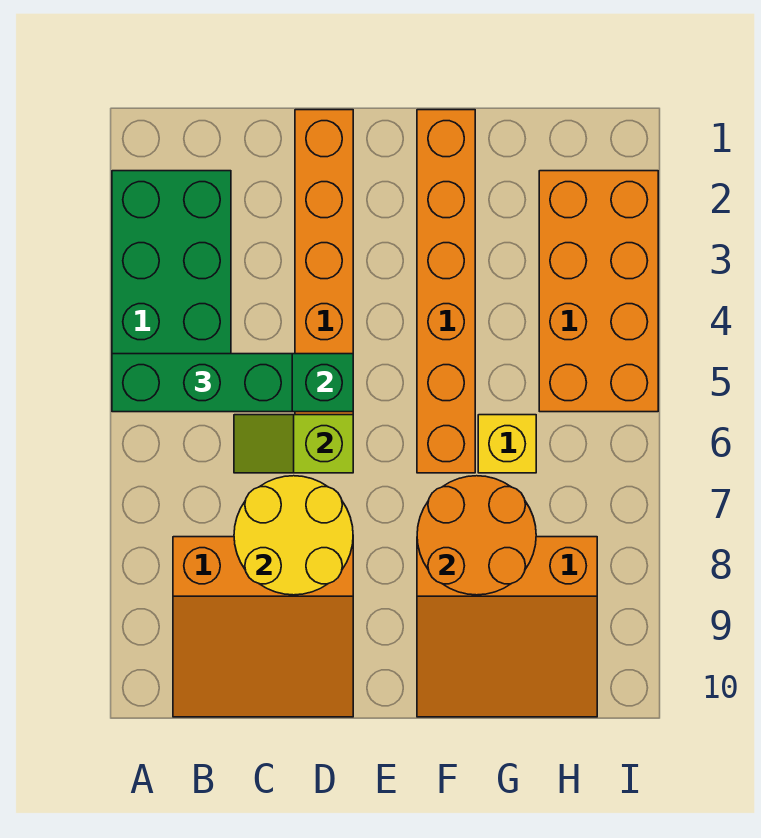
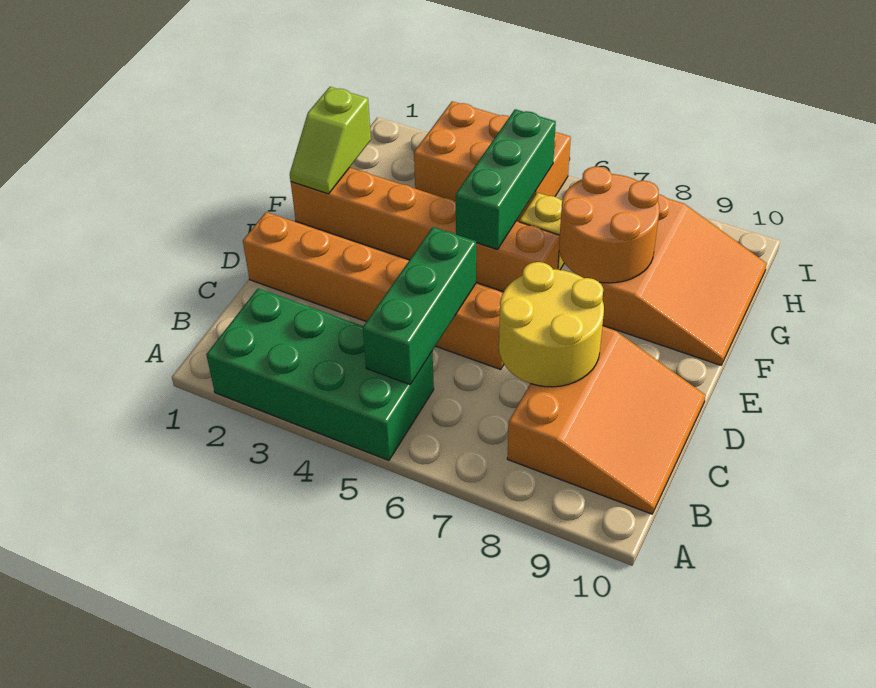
green 1x3 brick [112,354,292,412] -> green 1x3 brick moved to [456,109,556,250]
lime 1x2 slope [234,415,353,473] -> lime 1x2 slope moved to [290,87,371,194]
orange 2x4 brick [539,171,658,412] -> orange 2x3 brick [414,101,571,222]

